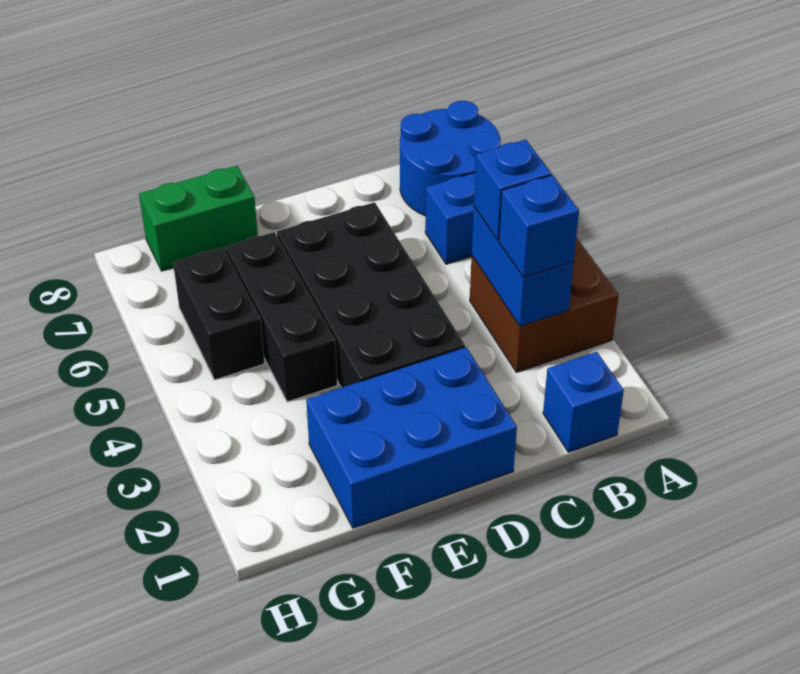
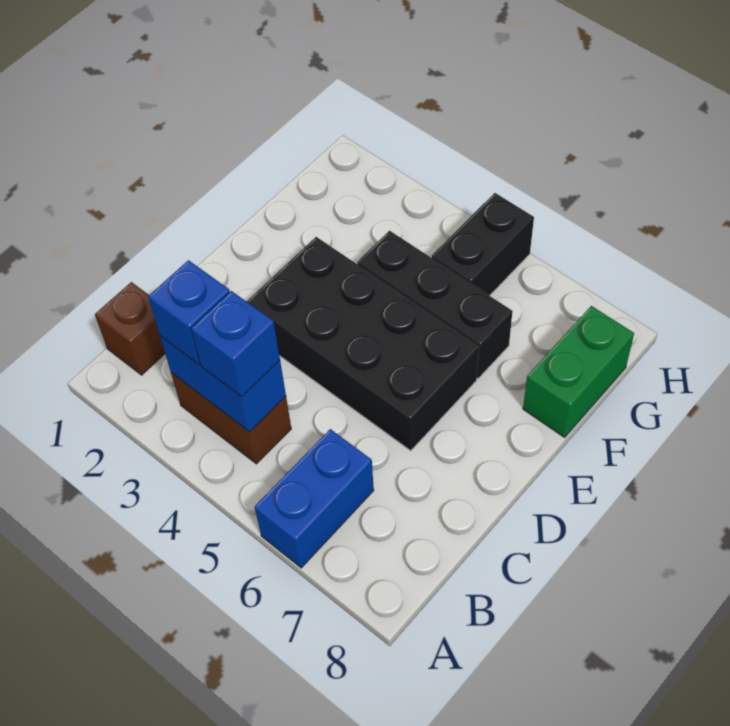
brown 2x2 brick [470,237,619,372] -> brown 1x2 brick [171,373,291,464]
blue 2x2 round brick [400,101,501,216] -> none
blue 1x1 brick [543,352,624,452] -> brown 1x1 brick [95,282,165,375]
blue 2x3 brick [306,347,517,528] -> none
black 1x2 brick [173,247,265,380] -> black 1x2 brick turned to [432,193,534,296]

